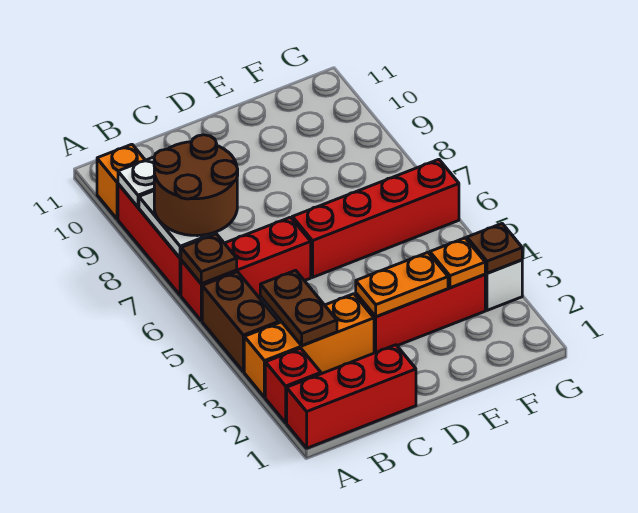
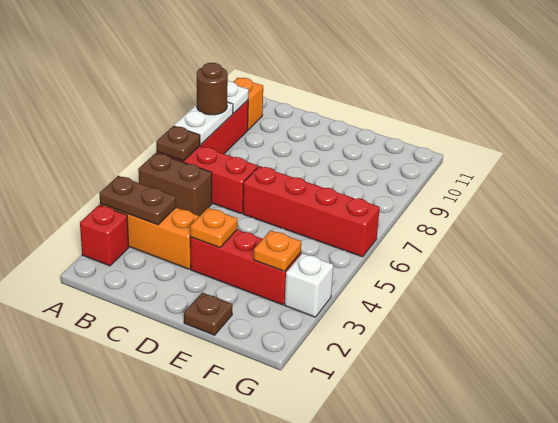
red 1x3 brick [287,345,416,448] -> none
brown 1x2 brick [202,272,279,372] -> brown 1x2 brick turned to [138,153,212,216]
brown 2x2 round brick [154,135,238,236] -> brown 1x1 round brick [197,63,228,115]
brown 1x2 plate [260,270,337,345] -> brown 1x2 plate turned to [99,176,176,225]
orange 1x2 plate [356,253,448,317] -> orange 1x1 plate [190,208,237,248]
brown 1x1 plate [467,224,522,273] -> brown 1x1 plate moved to [184,293,233,335]

